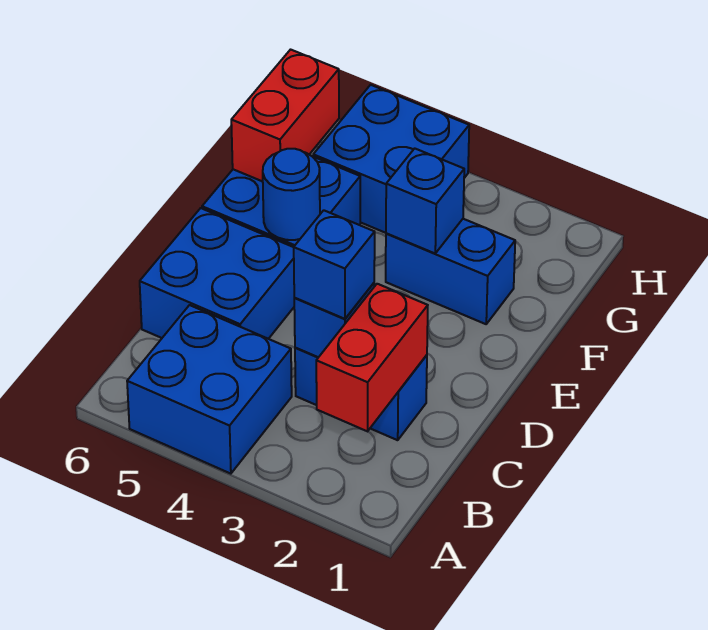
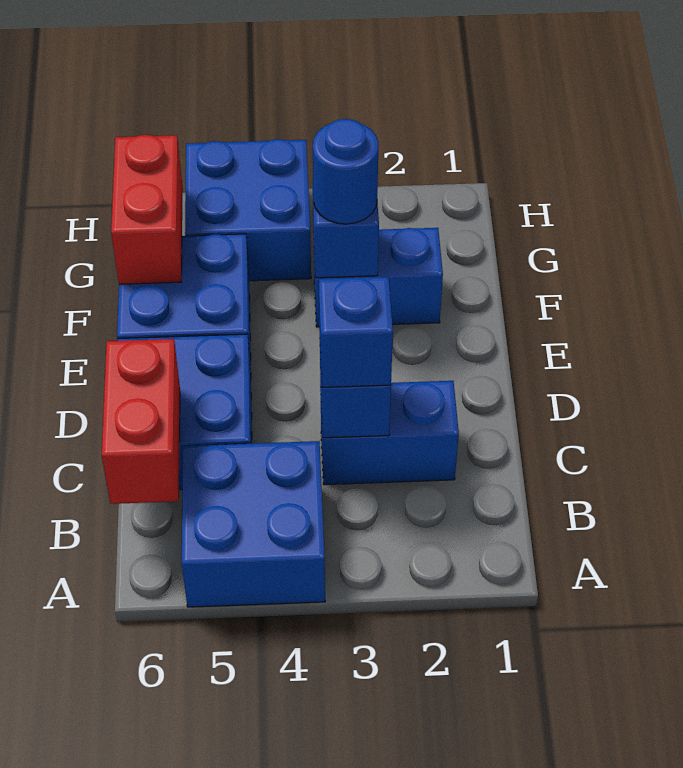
red 1x2 brick [316,284,428,431] -> red 1x2 brick moved to [102,339,180,504]
blue 1x1 round brick [263,149,320,240] -> blue 1x1 round brick moved to [313,119,379,224]

